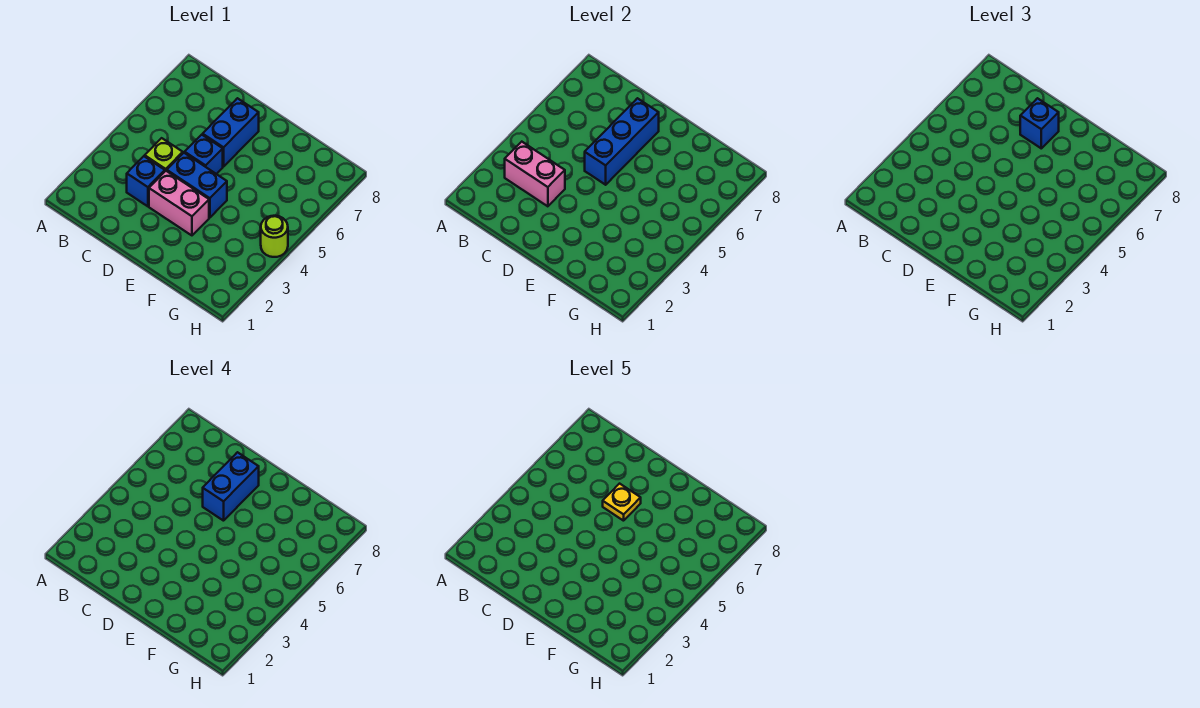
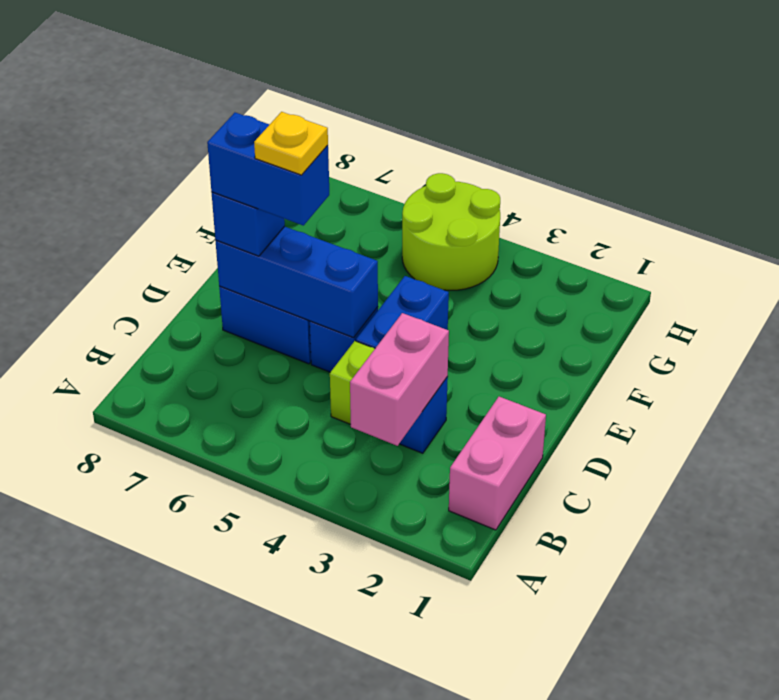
pink 1x2 brick [149,171,209,235] -> pink 1x2 brick moved to [449,397,546,530]
lime 1x1 round brick [261,216,288,257] -> lime 2x2 round brick [402,173,500,290]

